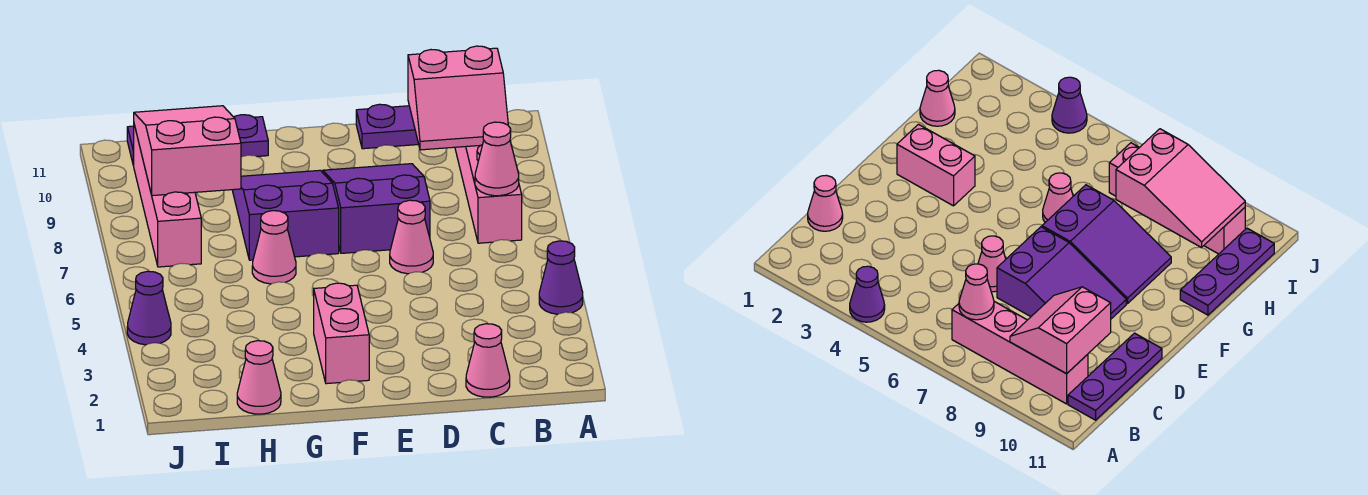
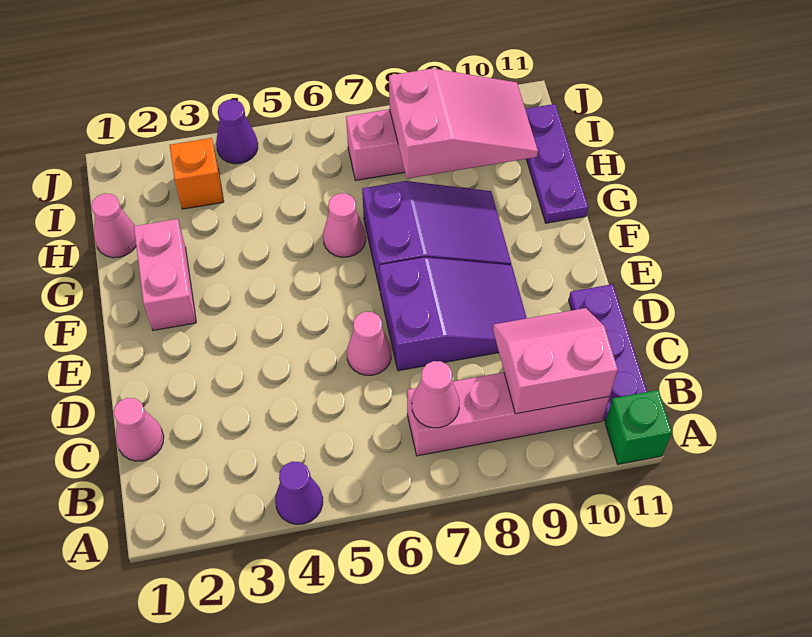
none -> green 1x1 brick [605,390,672,464]
pink 2x2 slope [408,46,508,150] -> pink 2x2 slope turned to [493,308,618,414]
pink 1x2 brick [314,283,369,384] -> pink 1x2 brick turned to [134,219,196,330]
none -> orange 1x1 brick [170,138,224,209]

